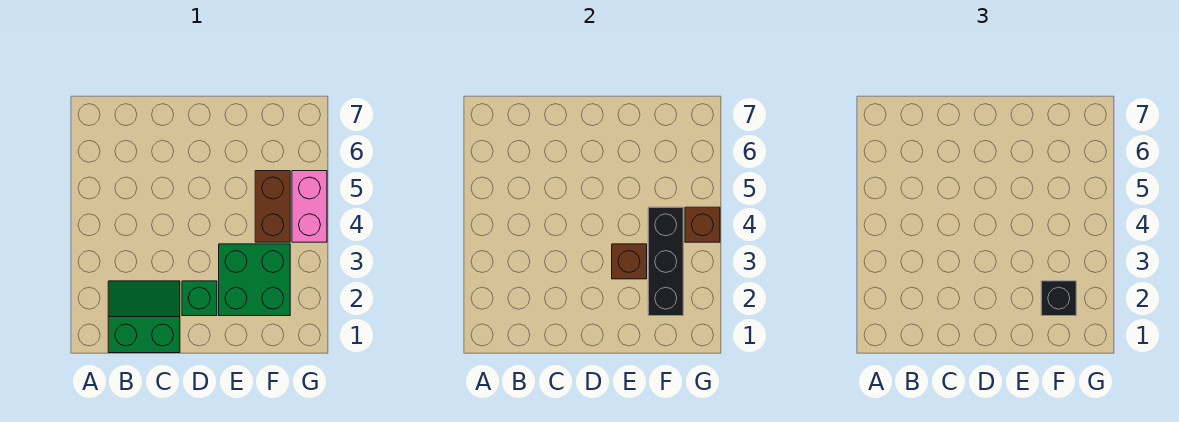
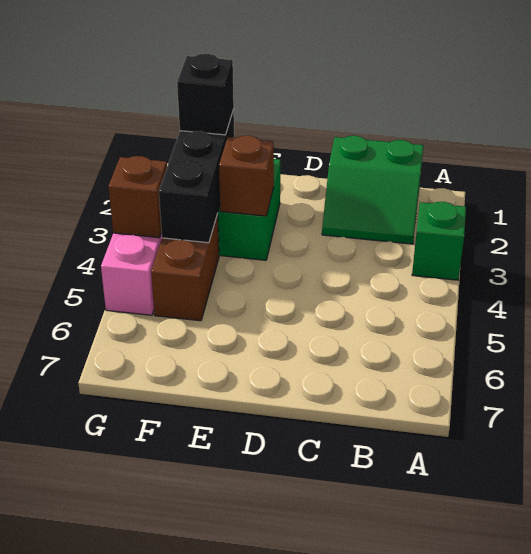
green 1x1 brick [182,281,217,316] -> green 1x1 brick moved to [412,202,466,280]

